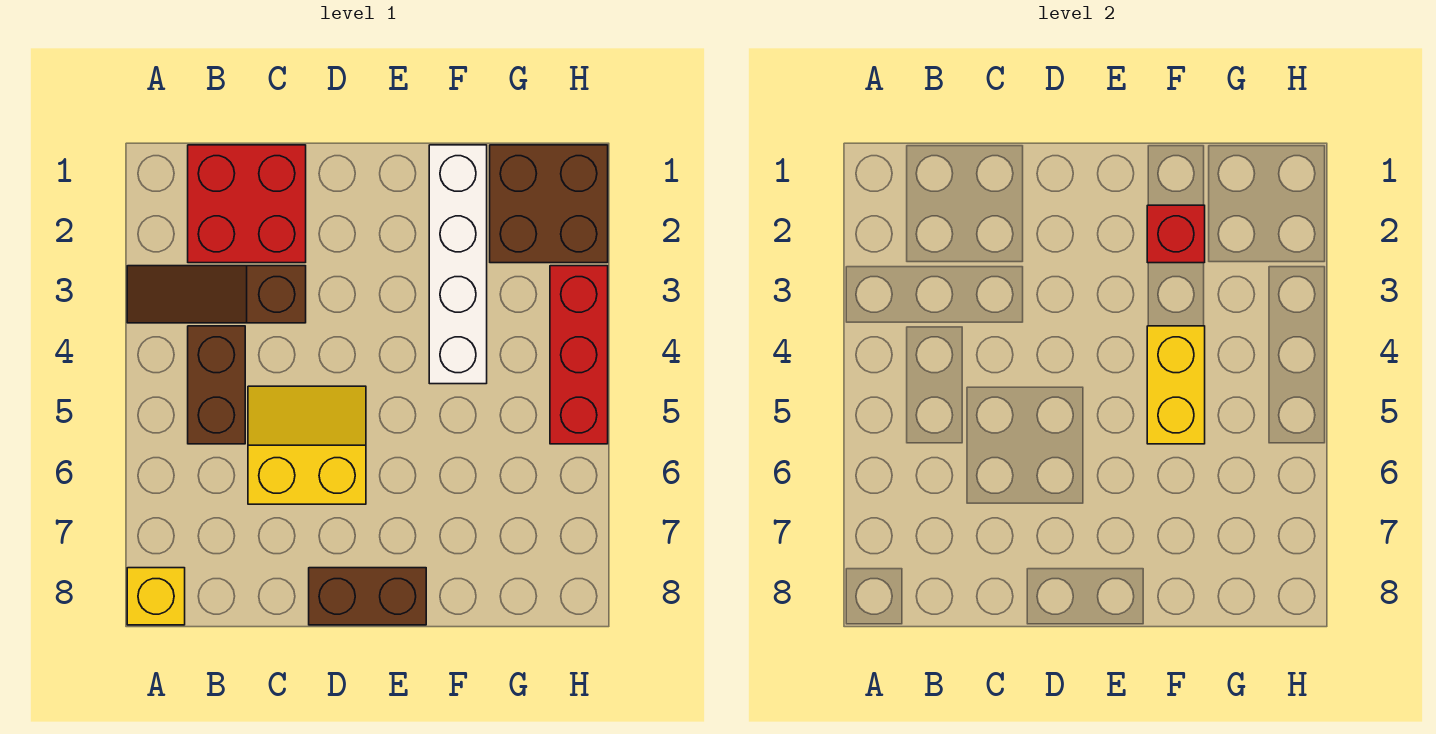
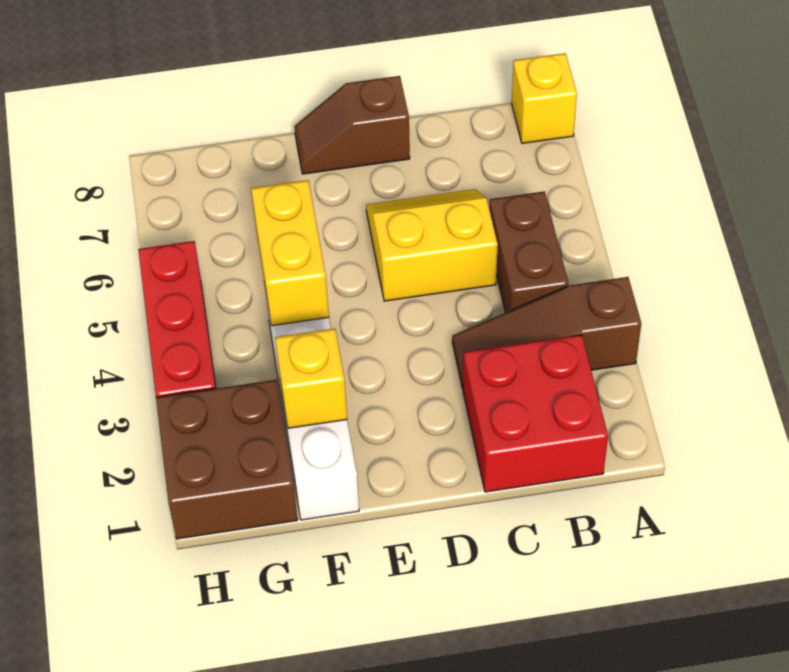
brown 1x3 slope [127,266,306,323] -> brown 1x3 slope turned to [452,277,641,389]
yellow 2x2 slope [248,386,366,504] -> yellow 2x2 slope turned to [366,189,498,301]
brown 1x2 brick [309,568,426,625] -> brown 1x2 slope [294,76,410,174]
red 1x1 brick [1147,205,1205,263] -> yellow 1x1 brick [275,329,347,428]

